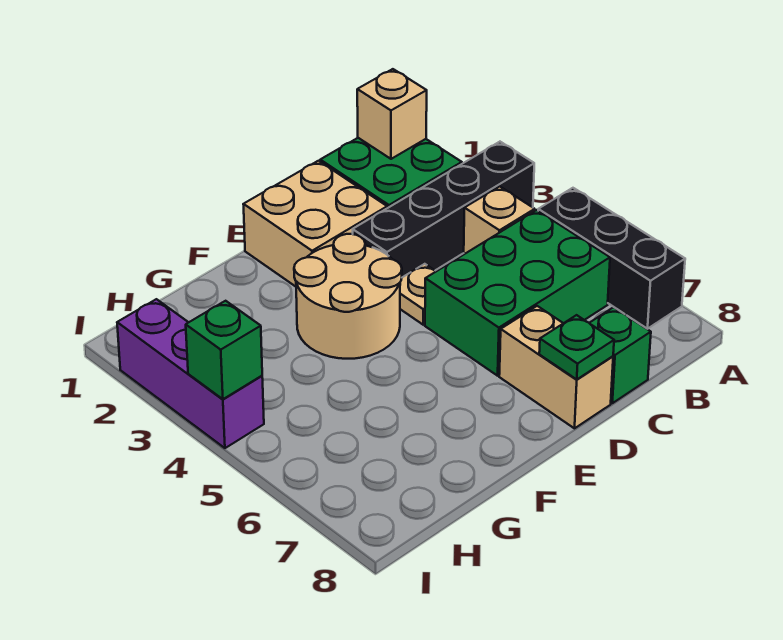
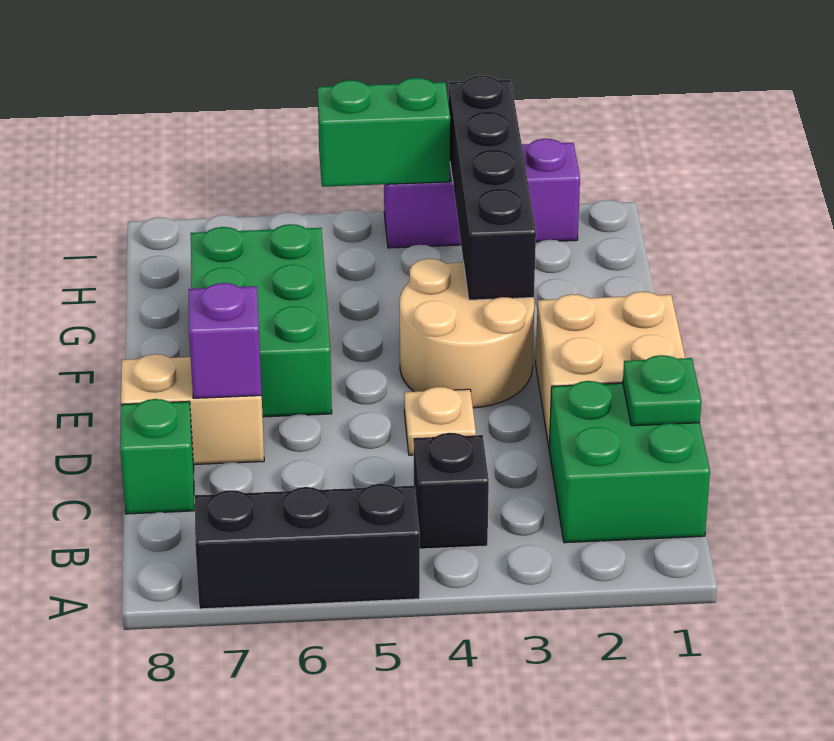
black 1x4 brick [353,142,534,277] -> black 1x4 brick moved to [448,75,536,300]
tan 1x1 brick [357,69,427,159] -> none
tan 1x1 brick [464,186,535,254] -> black 1x1 brick [413,433,489,549]
green 2x3 brick [425,210,610,376] -> green 2x3 brick moved to [191,224,332,417]
none -> purple 1x1 brick [189,283,262,398]
green 1x1 plate [539,315,614,380] -> green 1x1 plate moved to [623,355,701,426]
green 1x1 brick [186,301,262,399] -> green 1x2 brick [318,78,450,187]

